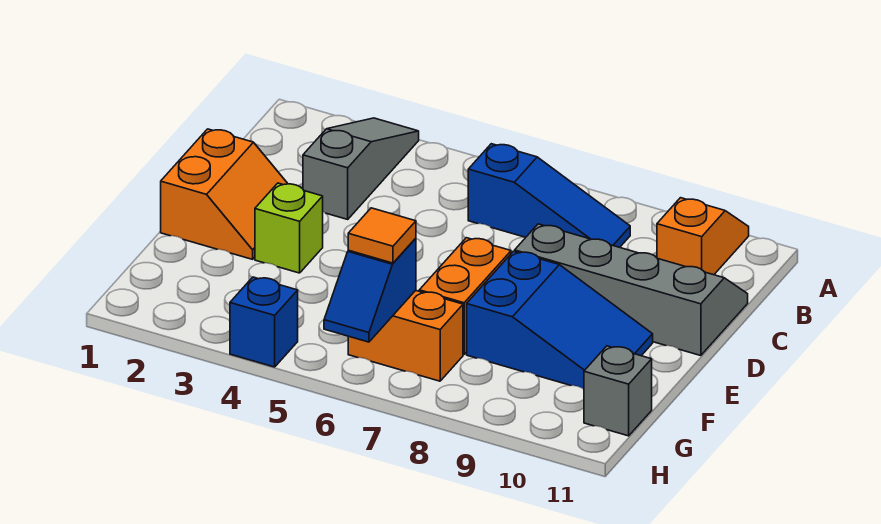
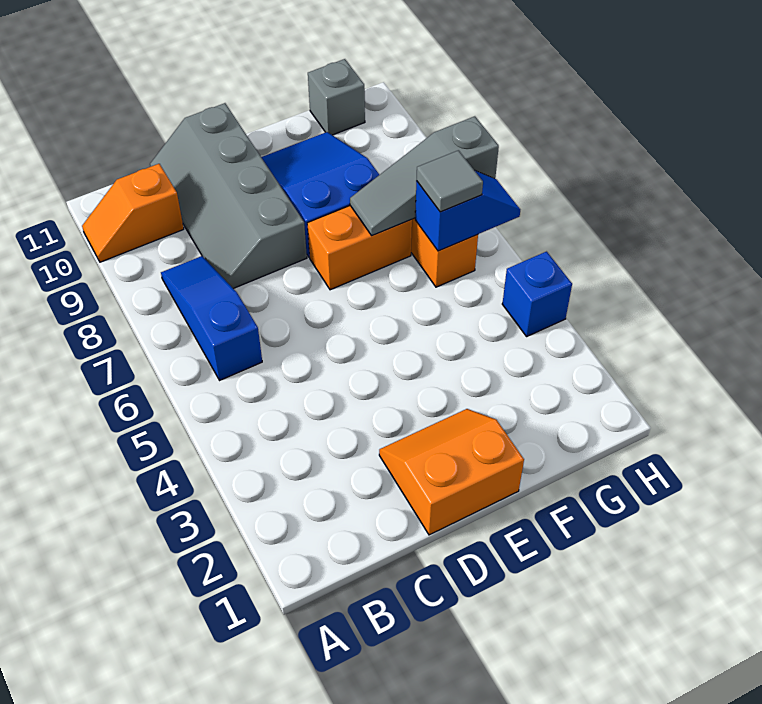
grey 1x3 slope [303,118,419,219] -> grey 1x3 slope moved to [350,116,499,236]
lime 1x1 brick [255,183,323,273] -> none
orange 1x1 tile [348,208,416,263] -> grey 1x1 tile [417,150,483,212]

